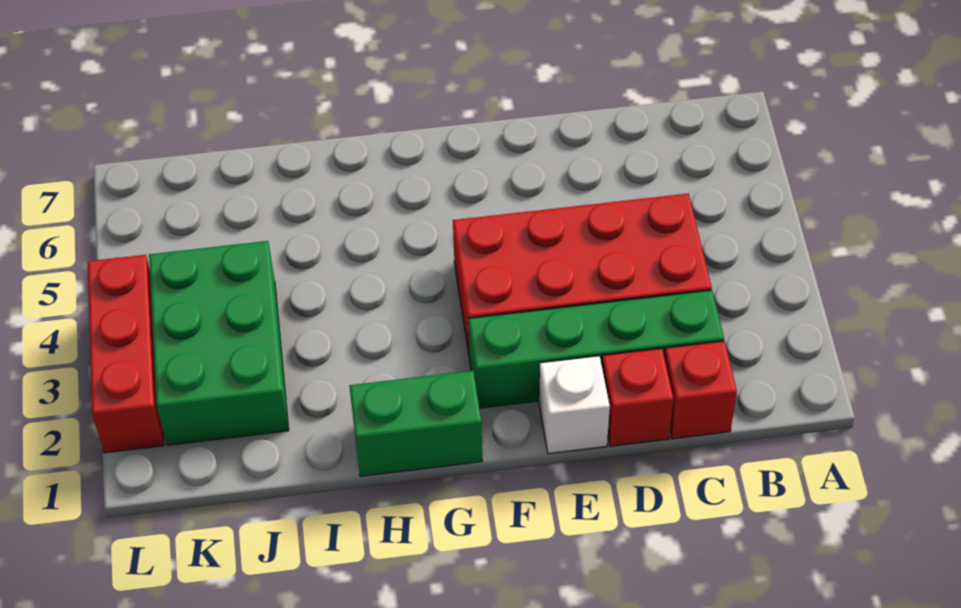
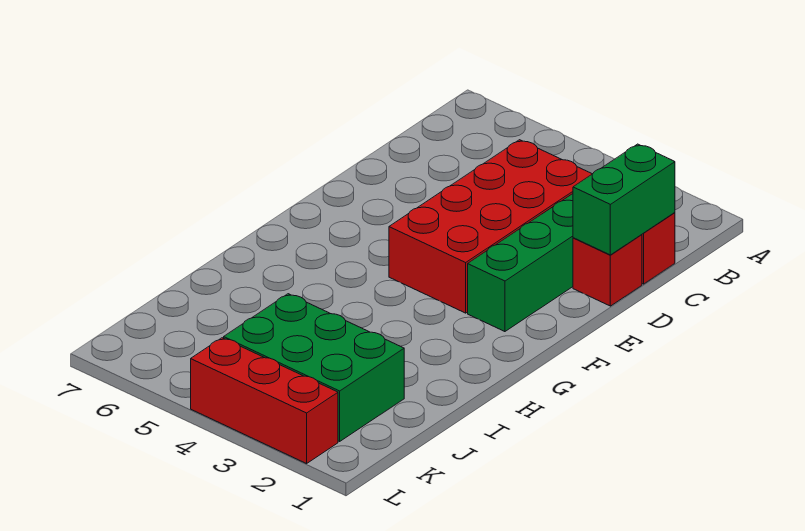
white 1x1 brick [539,356,610,454] -> none
green 1x2 brick [349,371,482,476] -> green 1x2 brick moved to [573,144,675,255]

